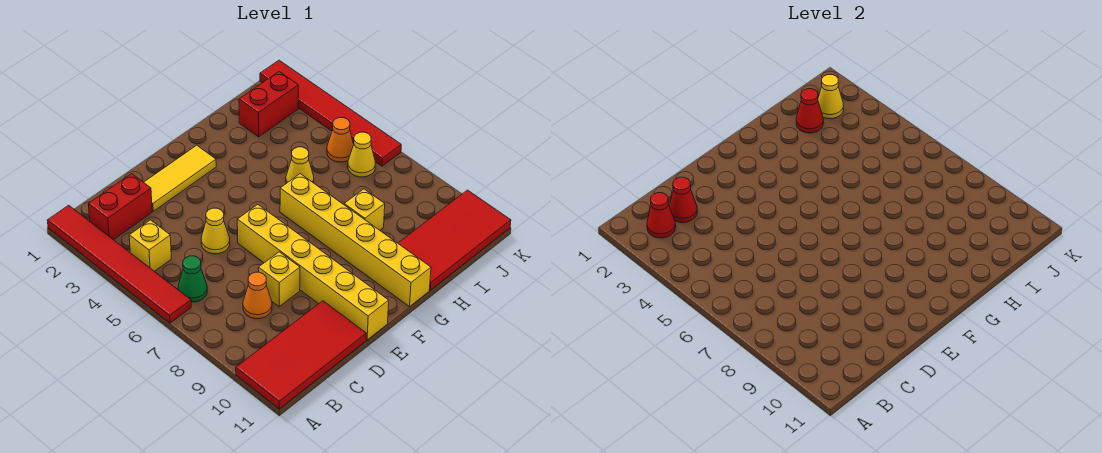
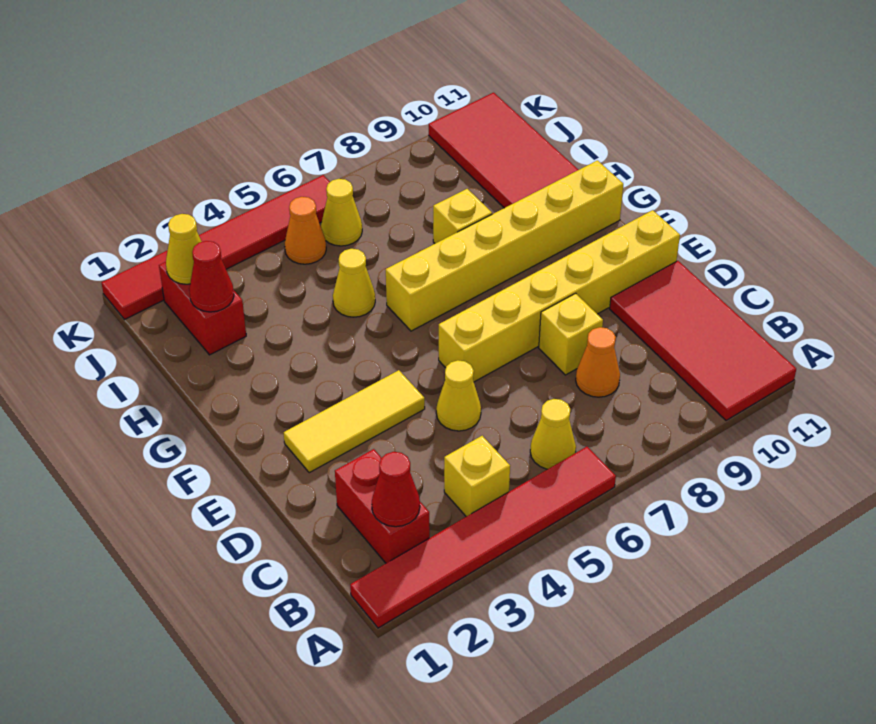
green 1x1 cone [178,256,207,302] -> yellow 1x1 cone [530,399,576,469]
red 1x1 cone [669,177,697,223] -> none
yellow 1x3 tile [144,145,216,211] -> yellow 1x3 tile turned to [284,370,425,473]

